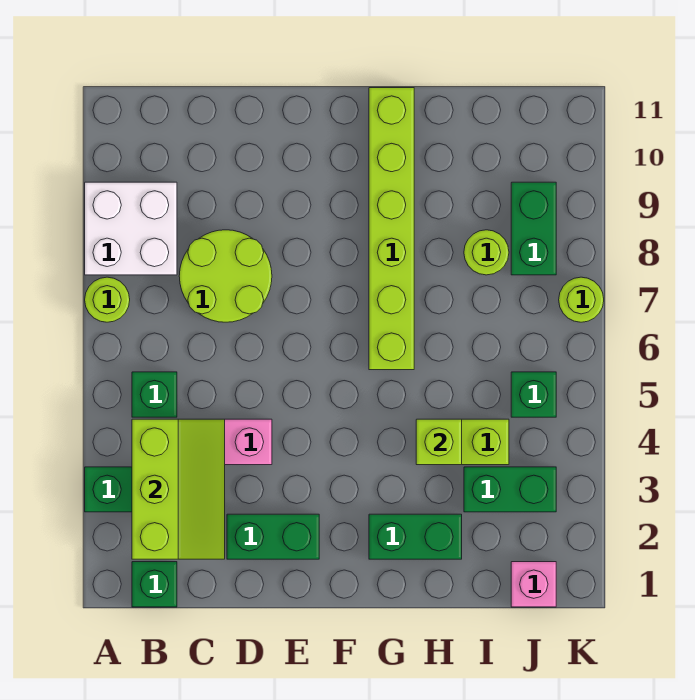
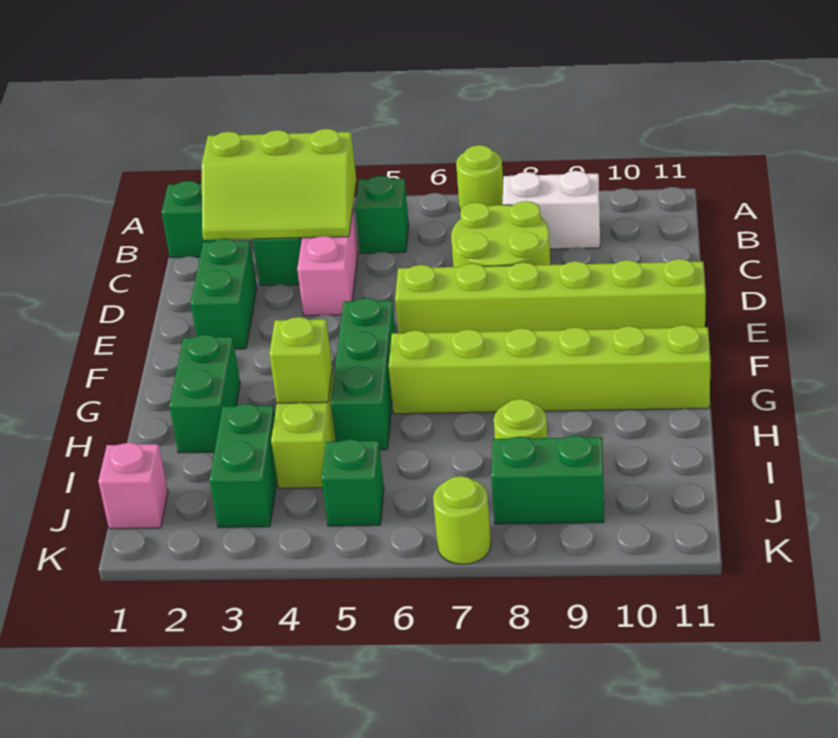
white 2x2 brick [85,182,177,275] -> white 1x2 brick [502,171,600,249]
none -> lime 1x6 brick [395,259,706,333]
none -> green 1x3 brick [331,298,396,450]

